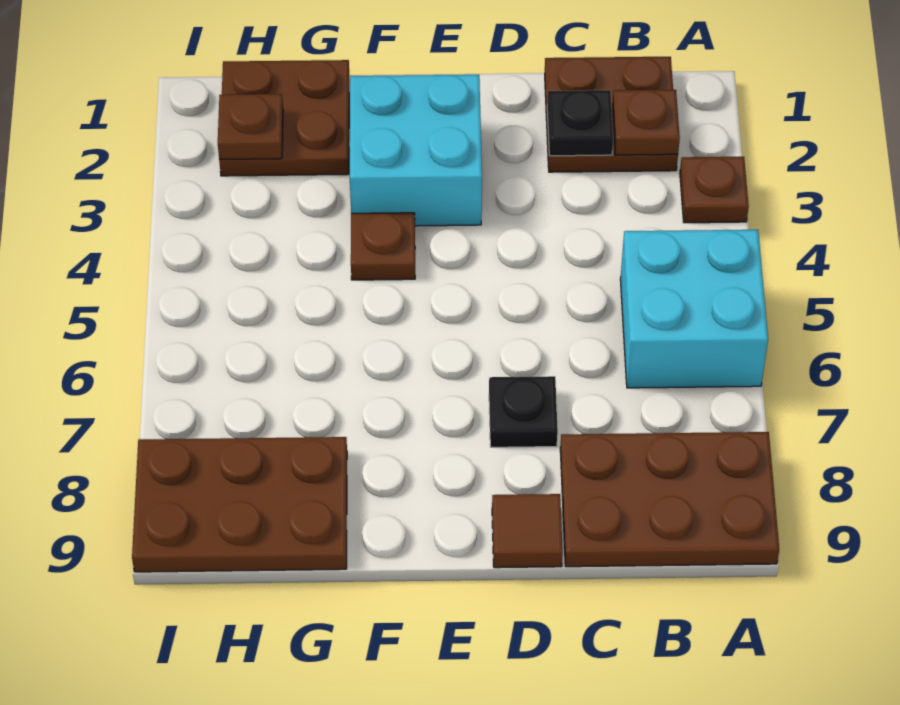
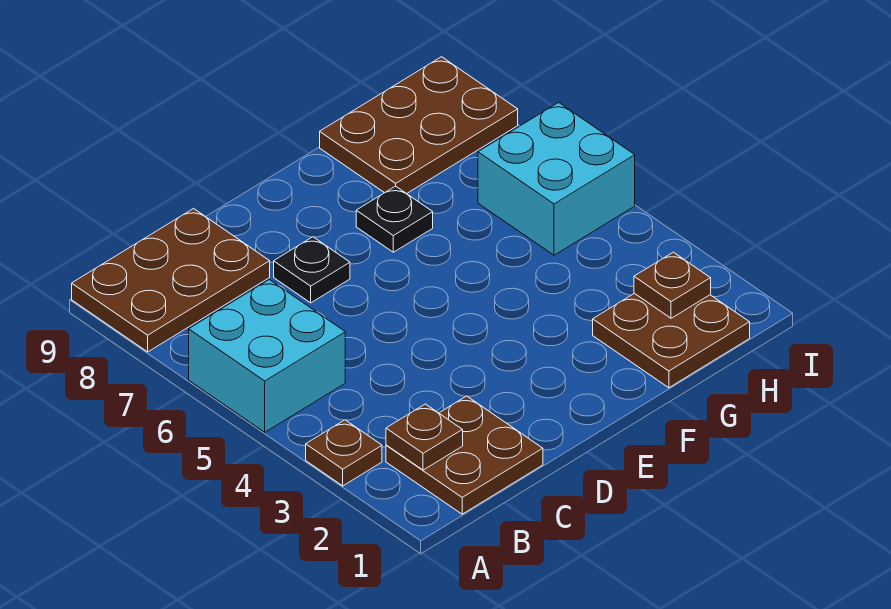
black 1x1 plate [547,90,613,156] -> black 1x1 plate moved to [356,186,433,252]
brown 1x1 tile [492,494,563,568] -> none
cyan 2x2 brick [350,75,482,226] -> cyan 2x2 brick moved to [478,103,635,255]
brown 1x1 plate [351,213,415,280] -> none

